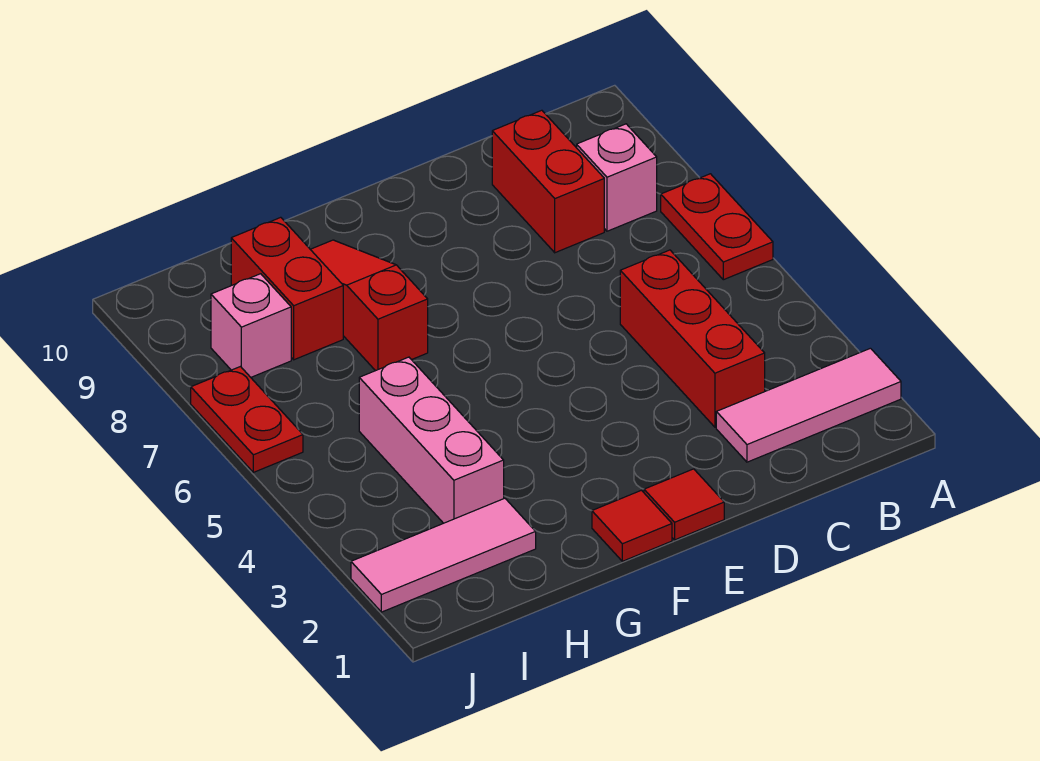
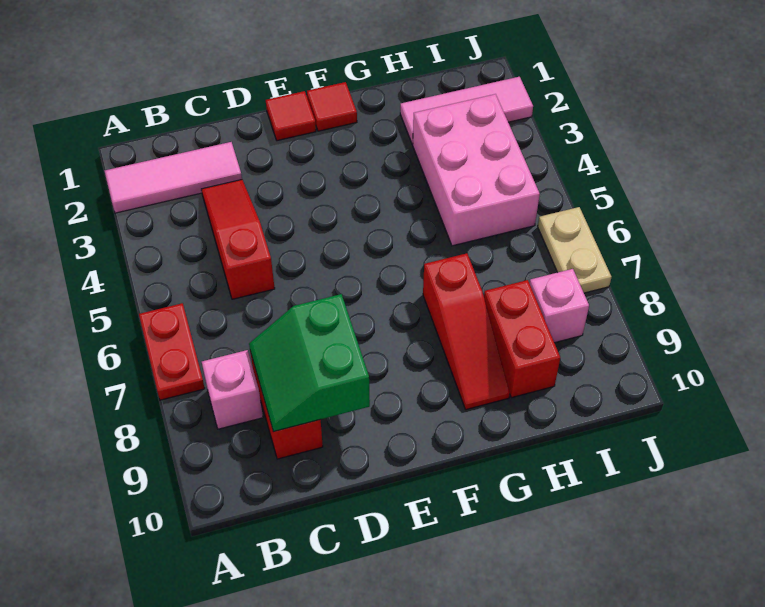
red 1x3 brick [620,250,765,427] -> red 1x3 slope [201,180,275,299]
none -> green 2x2 slope [249,294,370,432]
pink 1x3 brick [359,357,504,523] -> pink 2x3 brick [413,94,540,246]
red 1x2 plate [191,367,303,472] -> tan 1x2 plate [538,207,611,293]

